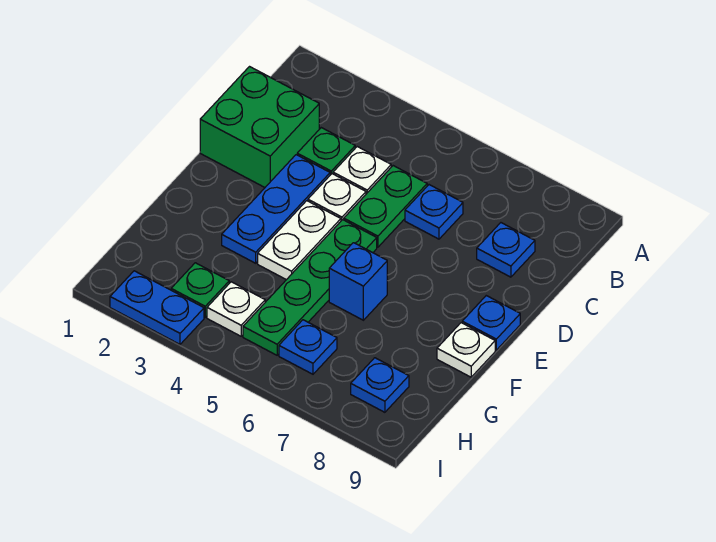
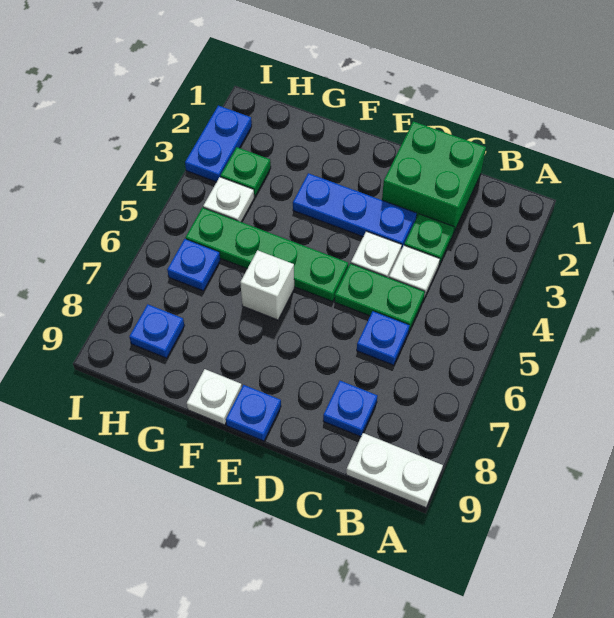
white 1x2 plate [258,201,341,280] -> white 1x2 plate moved to [346,433,443,508]
blue 1x1 brick [329,243,387,320] -> white 1x1 brick [240,250,294,320]

